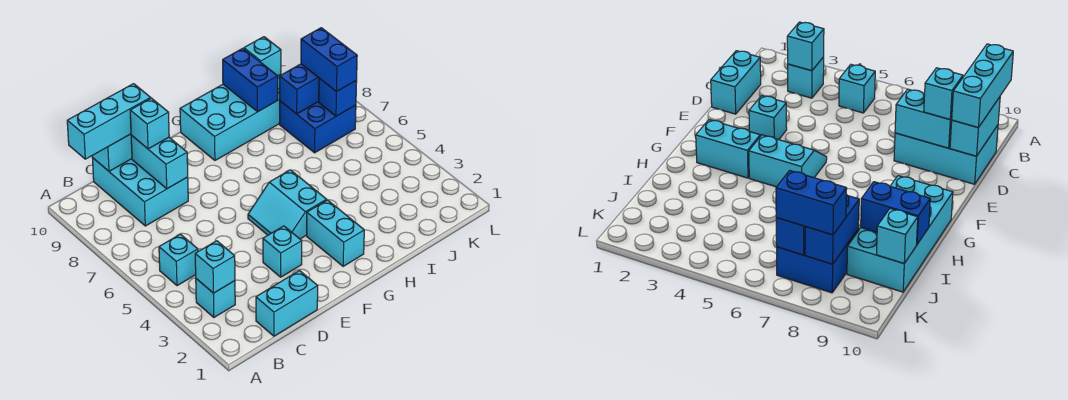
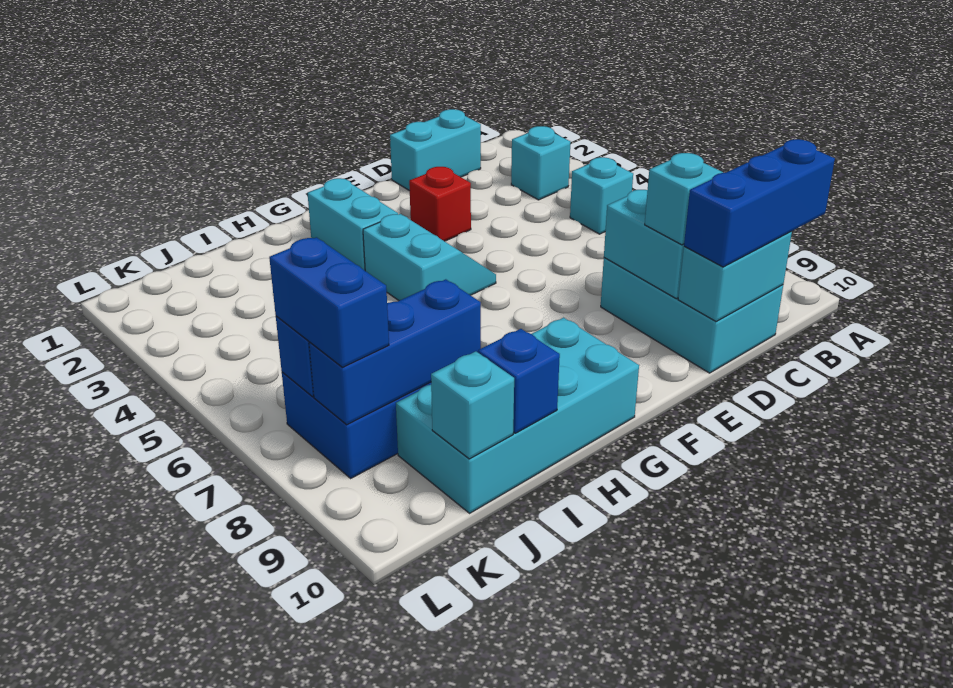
cyan 1x1 brick [195,241,235,293] -> none
cyan 1x3 brick [67,84,151,159] -> blue 1x3 brick [684,139,835,267]
cyan 1x1 brick [263,226,302,277] -> red 1x1 brick [409,167,471,241]
blue 1x2 brick [223,48,278,112] -> blue 1x1 brick [478,329,560,433]
blue 1x2 brick [280,64,319,114] -> blue 1x3 brick [309,279,481,425]

